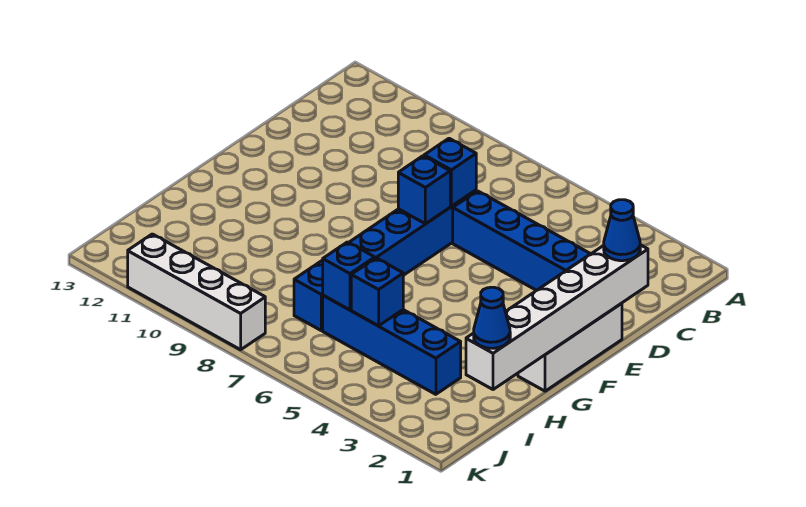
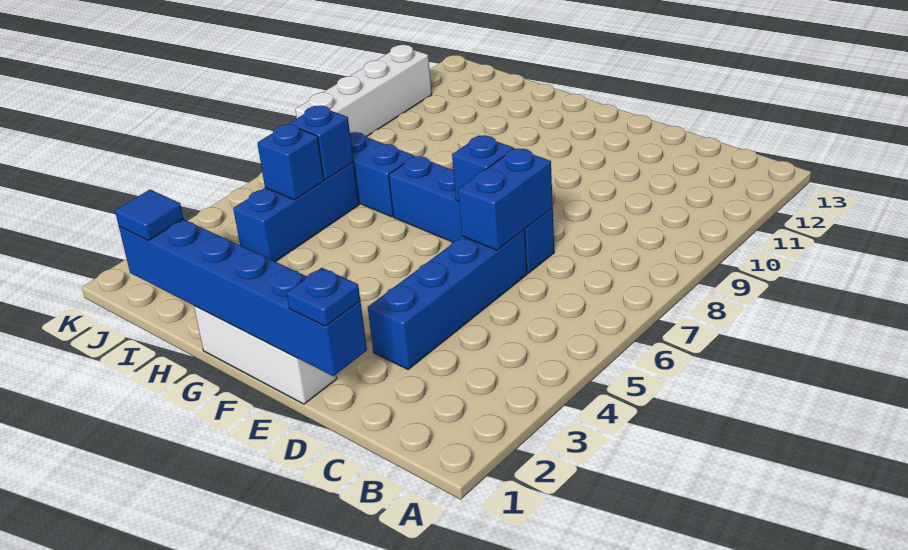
white 1x6 brick [466,245,648,390] -> blue 1x6 brick [119,219,367,376]
blue 1x1 cone [604,200,640,261] -> blue 1x1 plate [287,268,360,326]
blue 1x1 brick [424,138,476,206] -> blue 1x2 brick [458,148,553,250]
blue 1x1 cone [474,287,510,348] -> blue 1x1 tile [115,190,184,240]
blue 1x4 brick [323,295,461,394] -> blue 1x3 brick [233,162,359,262]

